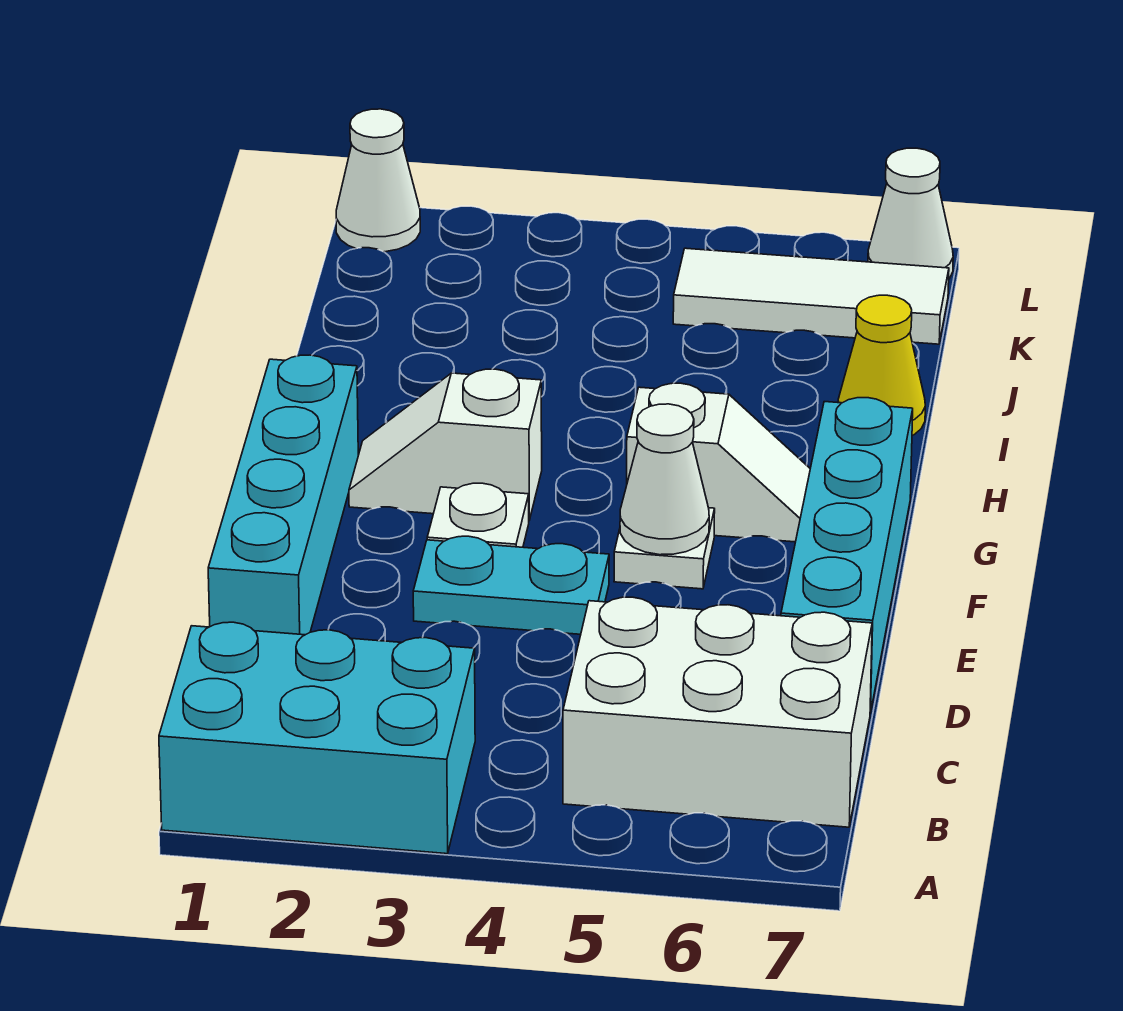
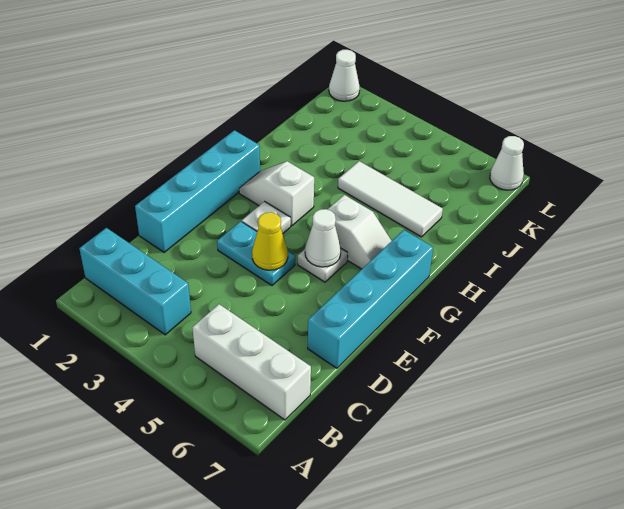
cyan 2x3 brick [159,622,475,854] -> cyan 1x3 brick [80,228,191,335]
white 2x3 brick [563,597,872,827] -> white 1x3 brick [192,304,311,420]
yellow 1x1 cone [838,295,925,436] -> yellow 1x1 cone moved to [252,212,288,270]
white 1x3 tile [673,248,949,344] -> white 1x3 tile moved to [338,161,443,237]

